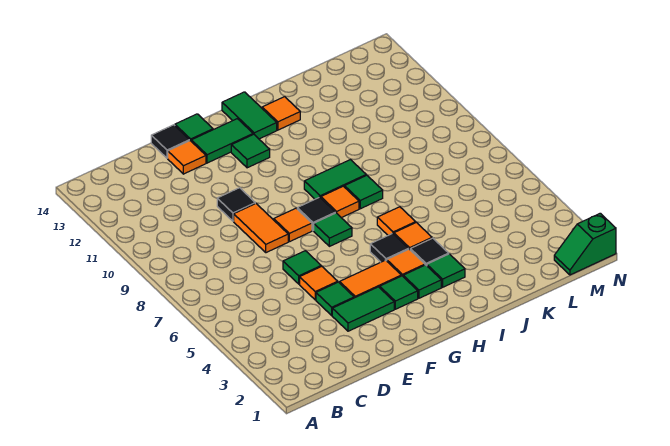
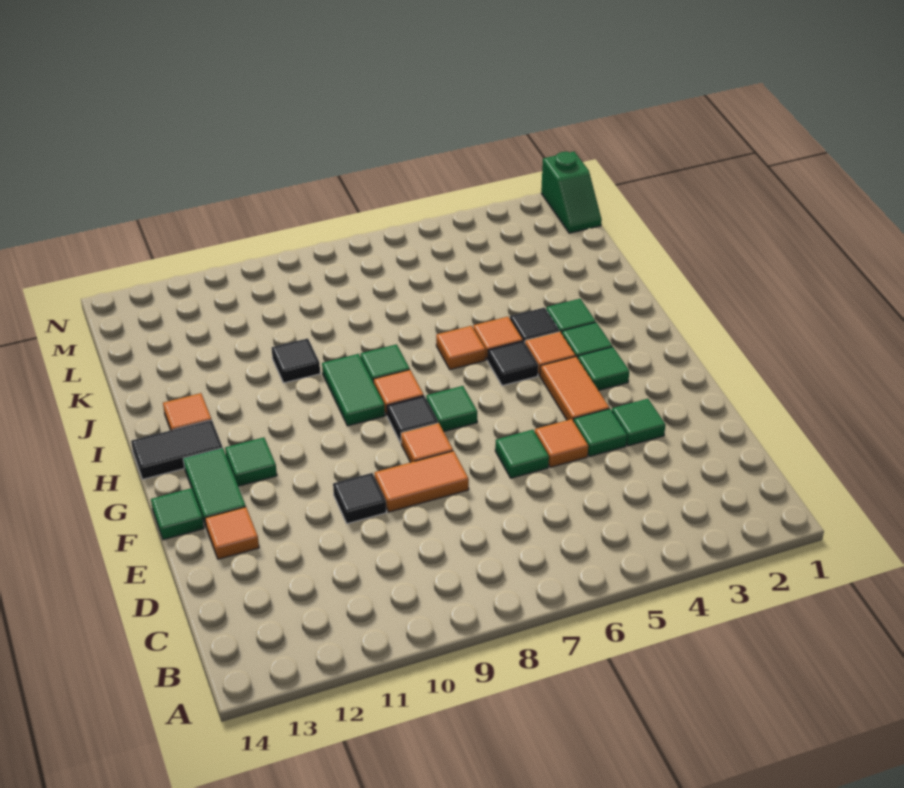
green 1x2 tile [332,287,394,331] -> green 1x1 tile [612,399,666,446]
black 1x1 tile [151,125,189,158] -> black 1x1 tile moved to [272,338,320,383]
green 1x2 tile [222,92,277,139] -> black 1x2 tile [131,420,223,479]

